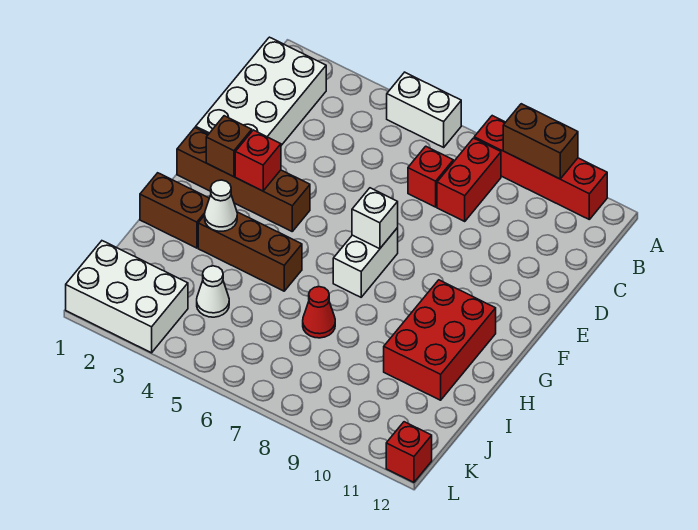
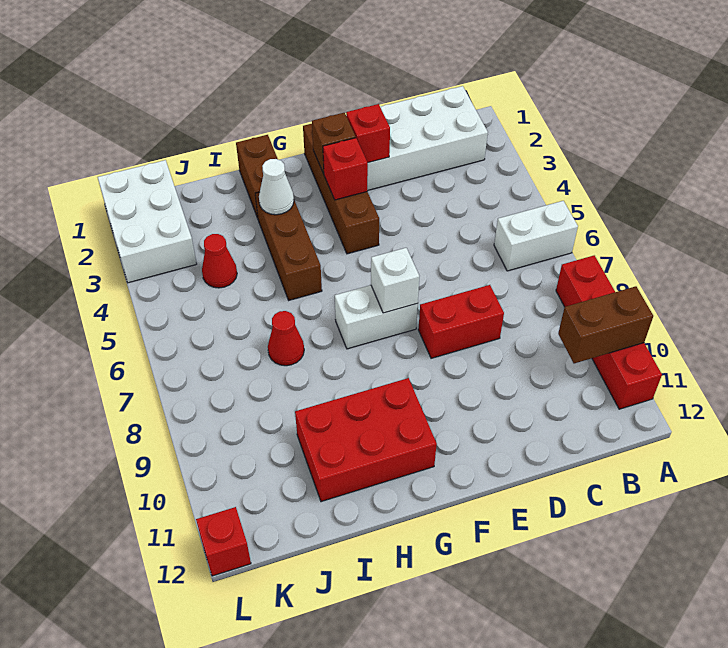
white 1x2 brick [387,72,461,147] -> white 1x2 brick turned to [494,201,578,271]
brown 1x2 brick [503,104,578,179] -> brown 1x2 brick turned to [558,286,653,363]
red 1x2 brick [437,138,501,221] -> red 1x2 brick moved to [418,285,504,358]
red 1x1 brick [408,146,453,207] -> red 1x1 brick moved to [346,104,390,163]
white 1x1 cone [197,266,229,317] -> red 1x1 cone [202,234,237,288]

